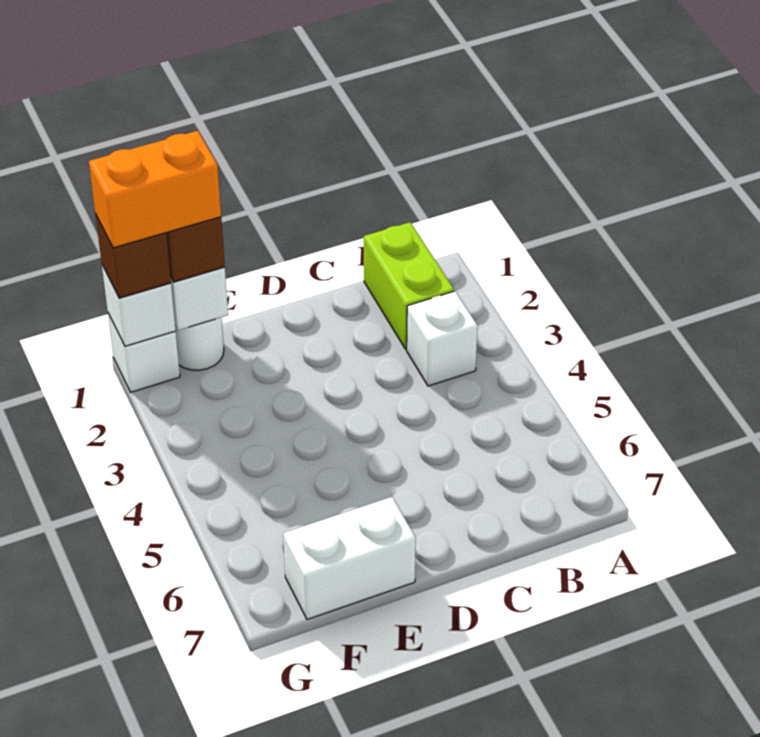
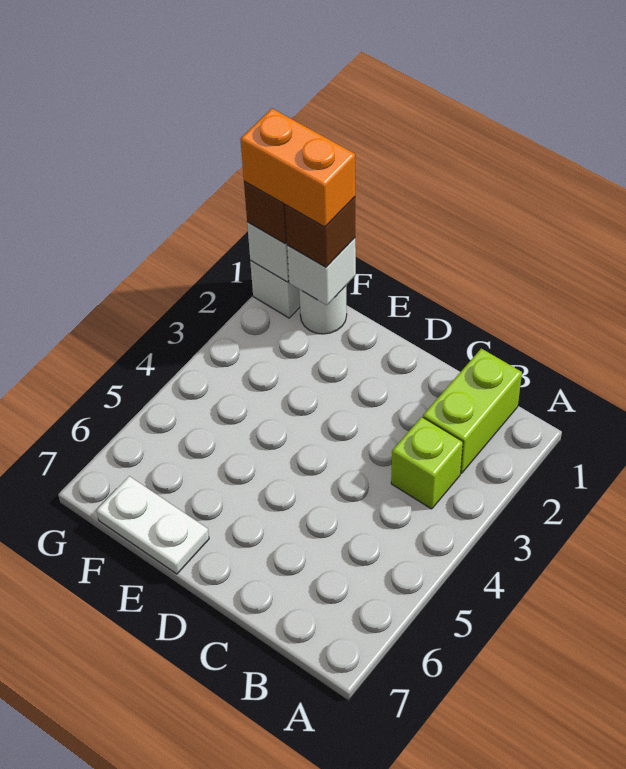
white 1x1 brick [407,291,478,386] -> lime 1x1 brick [391,417,463,509]
white 1x2 brick [283,497,416,619] -> white 1x2 plate [96,476,209,574]

